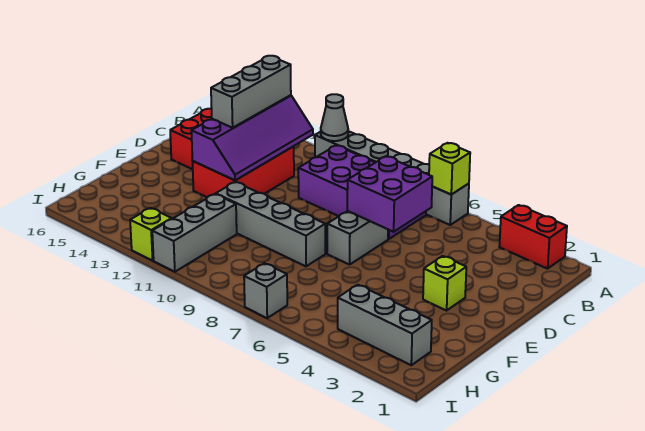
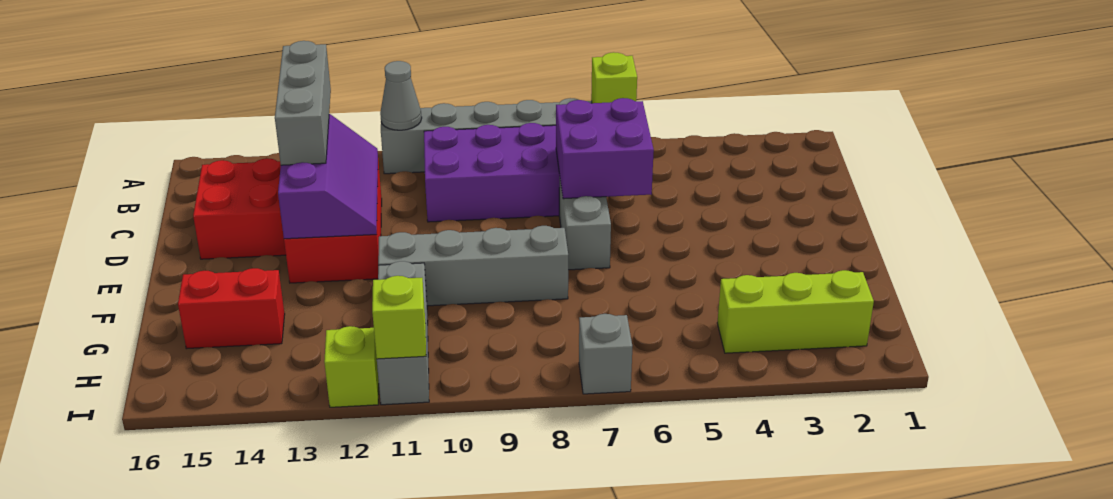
red 1x2 brick [499,205,567,269] -> red 1x2 brick moved to [178,268,285,349]
purple 2x4 slope [191,95,313,180] -> purple 2x3 slope [278,114,378,239]
lime 1x1 brick [423,256,466,311] -> lime 1x1 brick moved to [372,276,426,359]
grey 1x3 brick [338,285,432,365] -> lime 1x3 brick [717,270,874,353]

